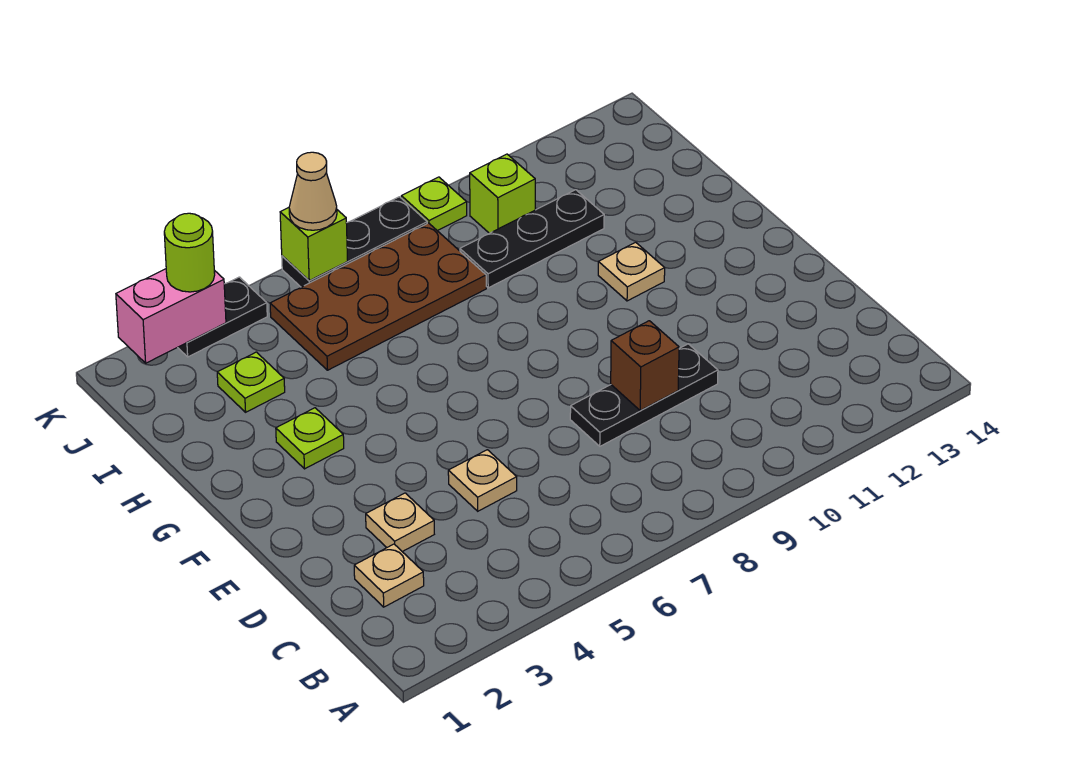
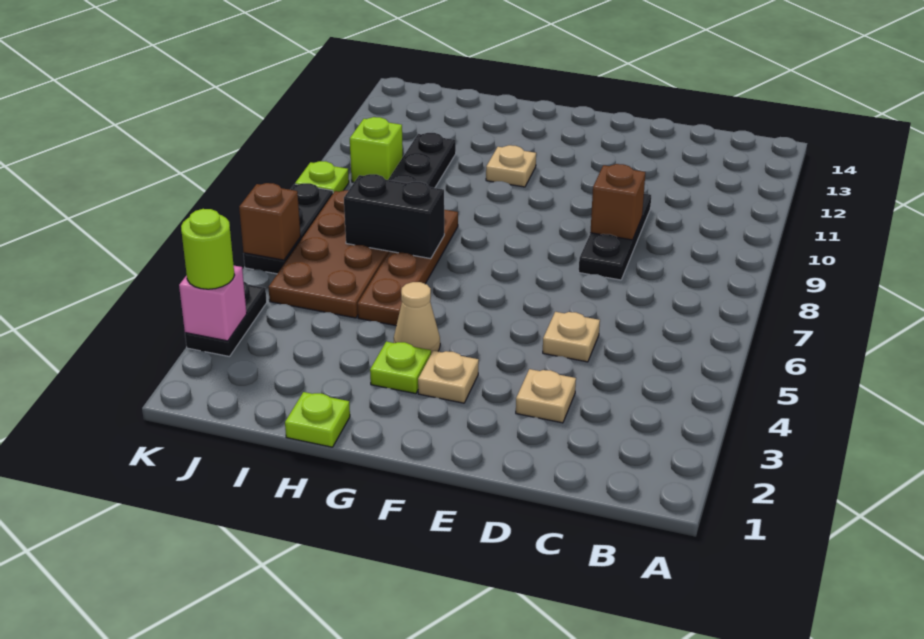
tan 1x1 plate [354,544,424,607] -> tan 1x1 plate moved to [418,351,479,403]
none -> brown 1x4 plate [358,210,458,326]
none -> black 1x2 brick [344,174,444,259]
lime 1x1 plate [217,352,285,412] -> lime 1x1 plate moved to [285,392,350,447]
pink 1x2 brick [116,269,226,363] -> pink 1x1 brick [179,266,247,341]
lime 1x1 brick [280,208,348,281] -> brown 1x1 brick [239,183,301,260]
tan 1x1 cone [289,152,337,230] -> tan 1x1 cone moved to [394,282,440,354]

